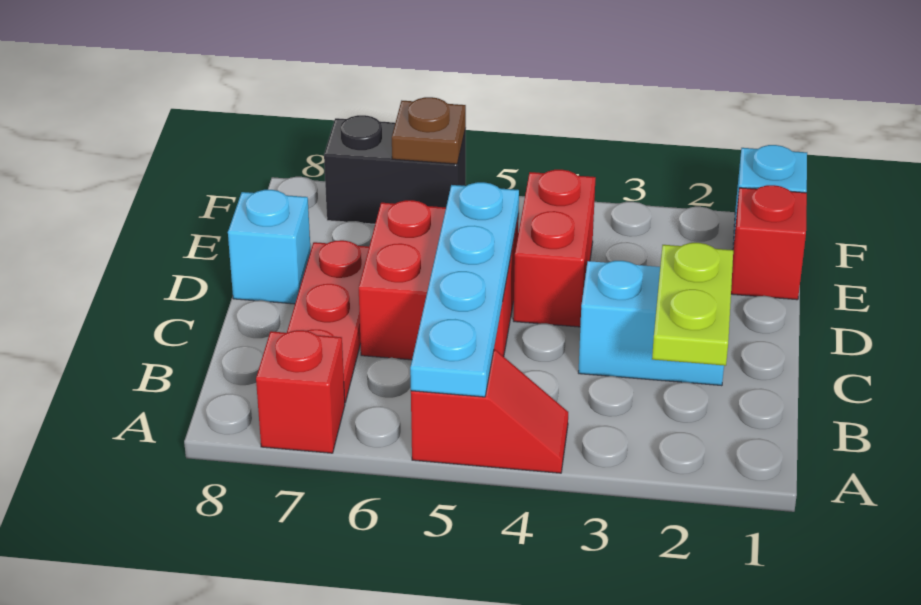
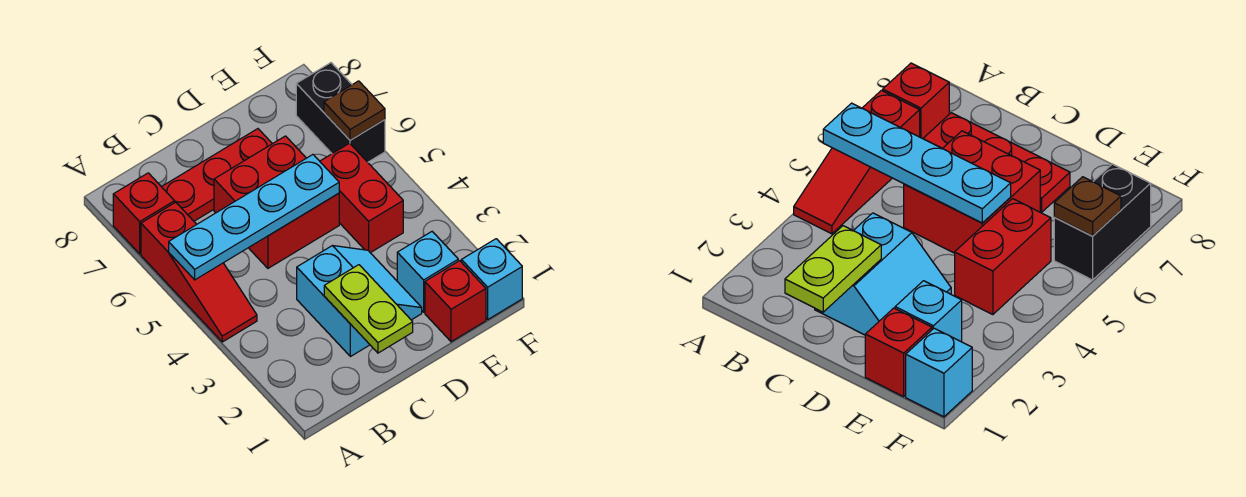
red 1x2 slope [411,350,568,473] -> red 1x3 slope [141,202,257,342]
lime 1x2 plate [652,243,733,366] -> lime 1x2 plate turned to [324,265,413,353]
red 1x2 brick [513,170,596,327] -> red 1x2 brick turned to [320,143,403,253]
cyan 1x1 brick [228,190,311,304] -> cyan 1x1 brick moved to [397,232,458,312]

